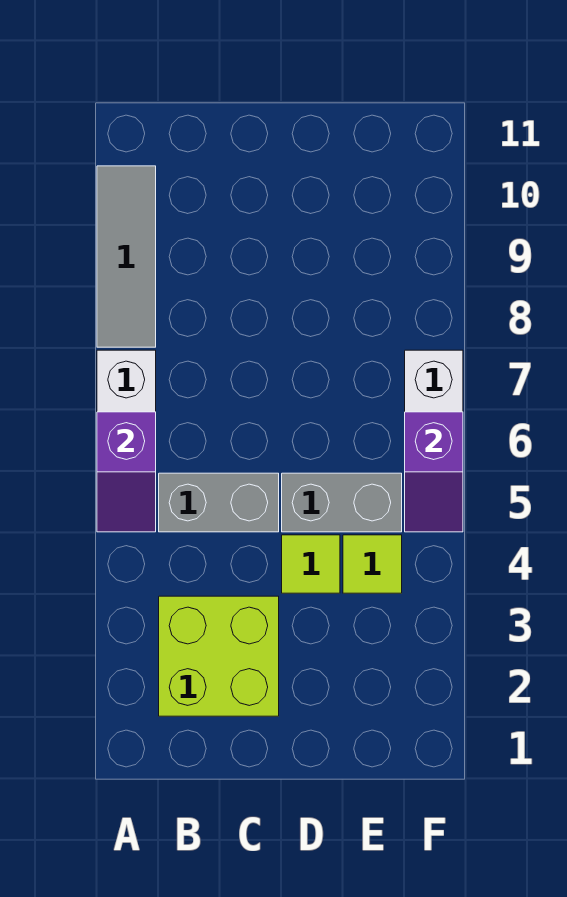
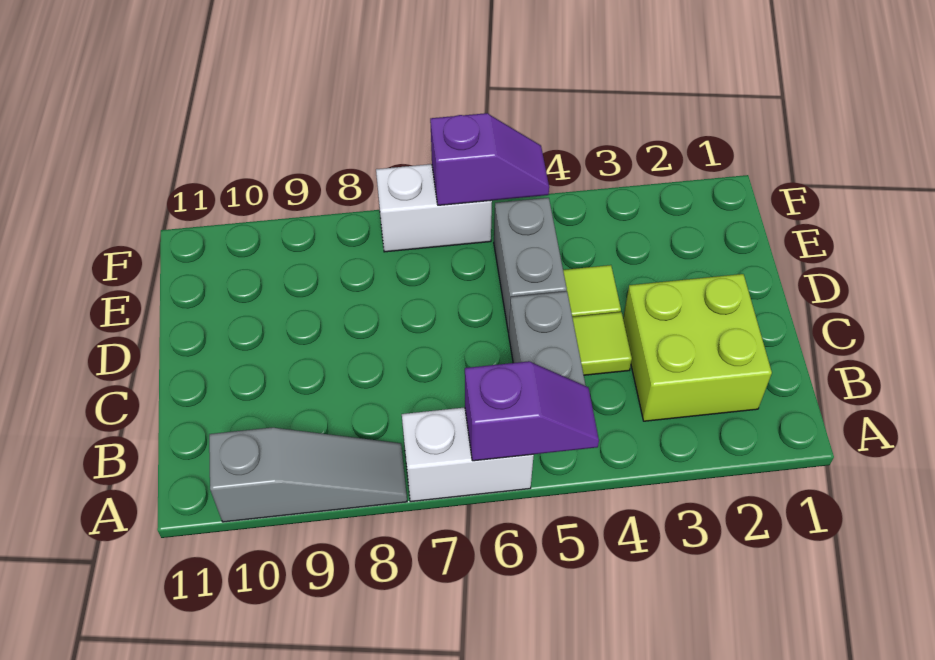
grey 1x3 tile [97,166,156,347] -> grey 1x3 slope [209,428,407,522]
lime 1x1 tile [343,535,402,593] -> lime 1x1 tile moved to [572,312,632,375]

